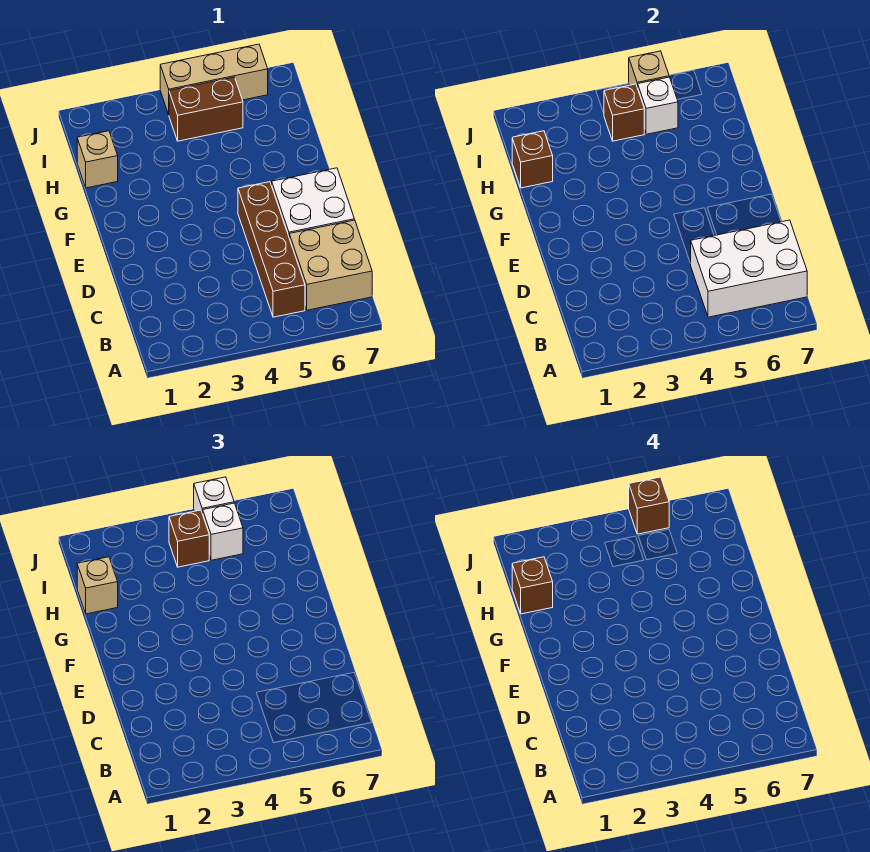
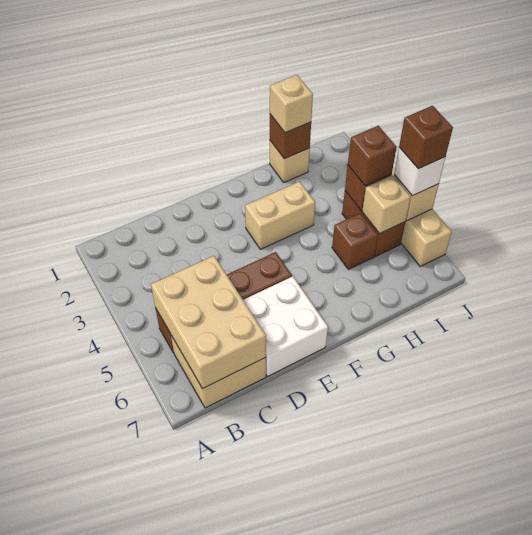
white 2x3 brick [691,220,807,317] -> tan 2x3 brick [151,256,266,389]
none -> tan 1x2 brick [245,182,315,249]
brown 1x1 brick [512,557,553,614] -> brown 1x1 brick moved to [332,213,378,269]
white 1x1 brick [638,77,678,134] -> tan 1x1 brick [362,175,411,234]
white 1x1 brick [203,503,243,560] -> none

